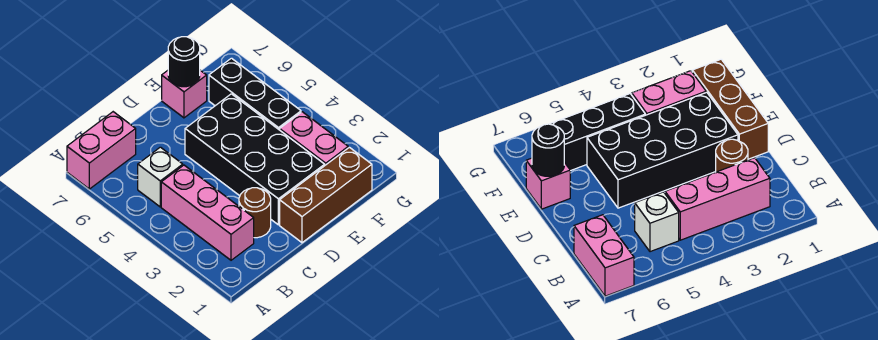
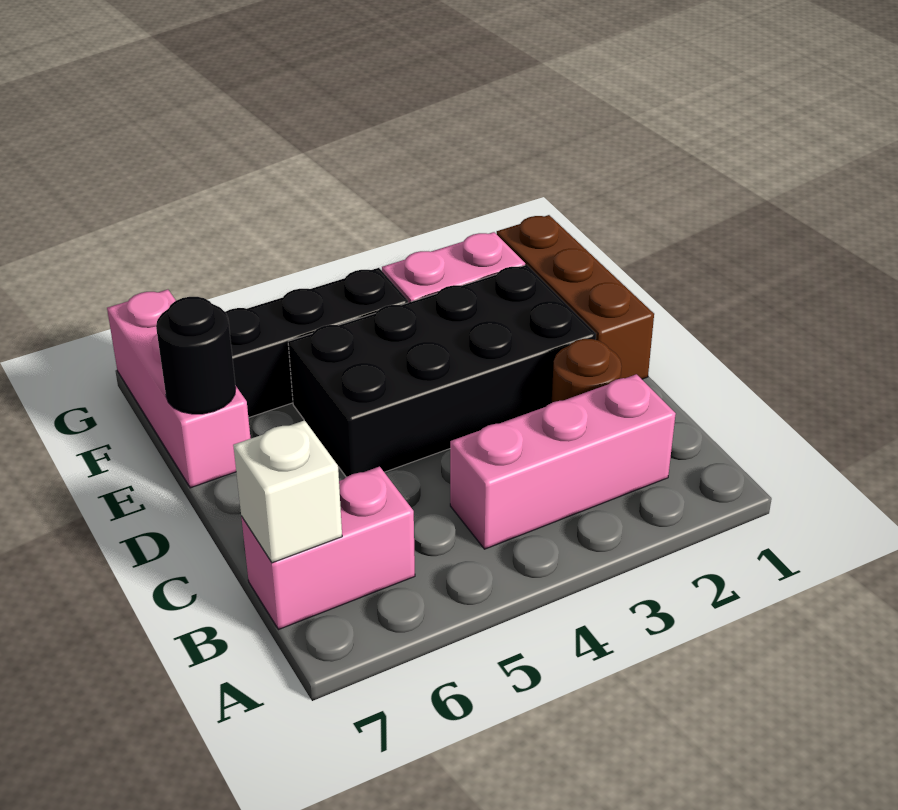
pink 1x2 brick [67,112,136,189] -> pink 1x2 brick turned to [241,467,415,630]
white 1x1 brick [138,147,183,207] -> white 1x1 brick moved to [233,420,342,563]
pink 1x1 brick [162,70,207,118] -> pink 1x3 brick [107,289,251,488]

